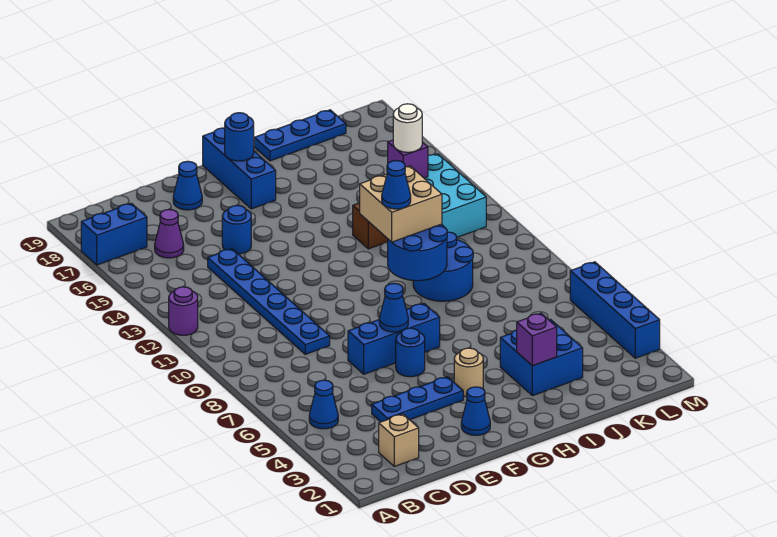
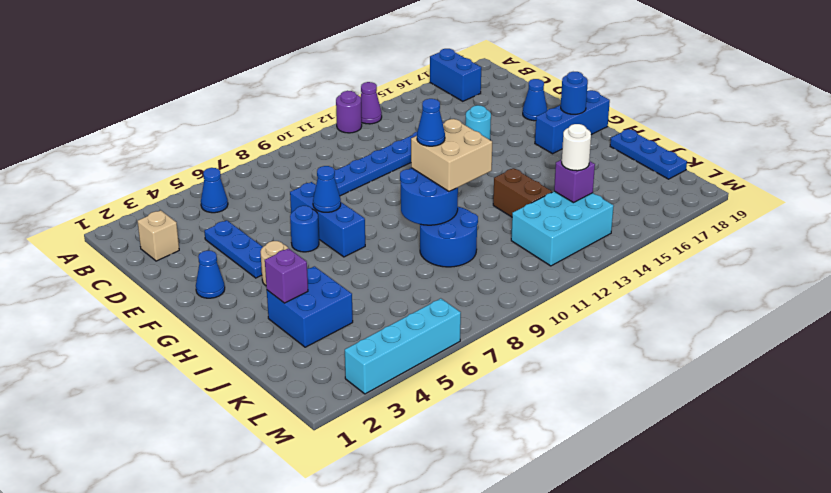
purple 1x1 cone [155,209,184,258] -> purple 1x1 cone moved to [360,82,382,124]
blue 1x1 round brick [222,205,251,254] -> cyan 1x1 round brick [465,105,491,140]
blue 1x4 brick [570,262,660,358] -> cyan 1x4 brick [345,298,461,394]

